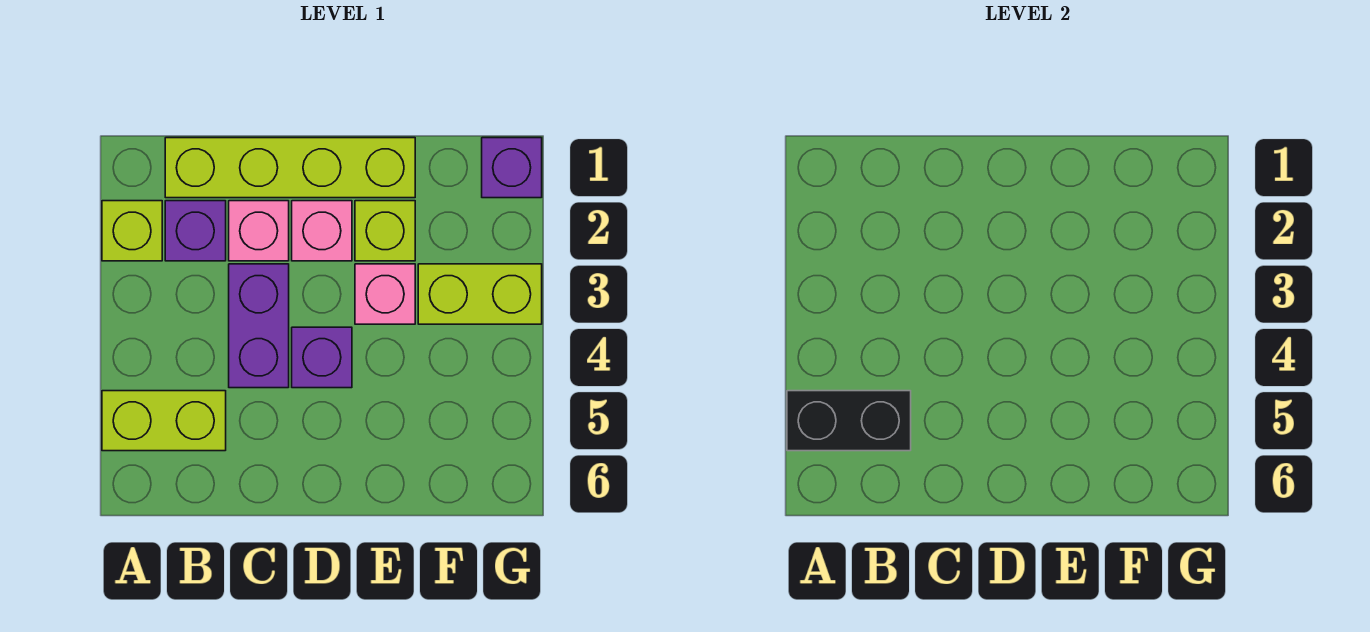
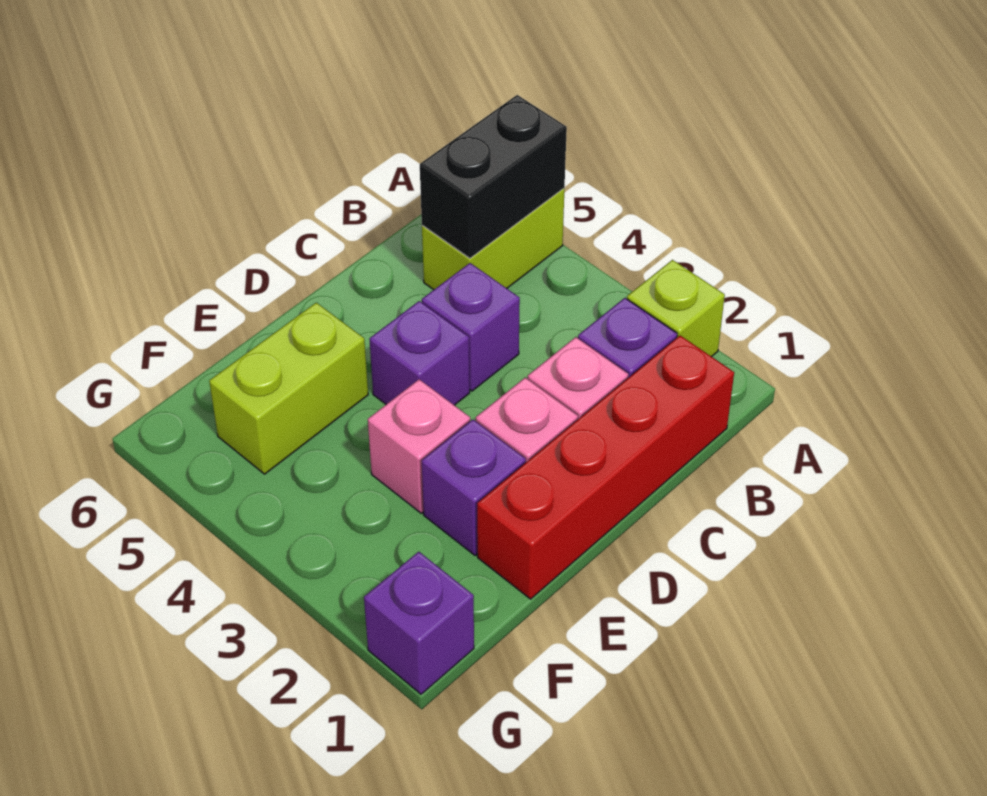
lime 1x4 brick [165,138,415,198] -> red 1x4 brick [477,336,734,599]
purple 1x2 brick [229,264,289,388] -> purple 1x1 brick [422,263,520,391]
lime 1x1 brick [355,201,415,261] -> purple 1x1 brick [422,420,526,556]
lime 1x2 brick [418,264,542,324] -> lime 1x2 brick moved to [209,303,368,474]

